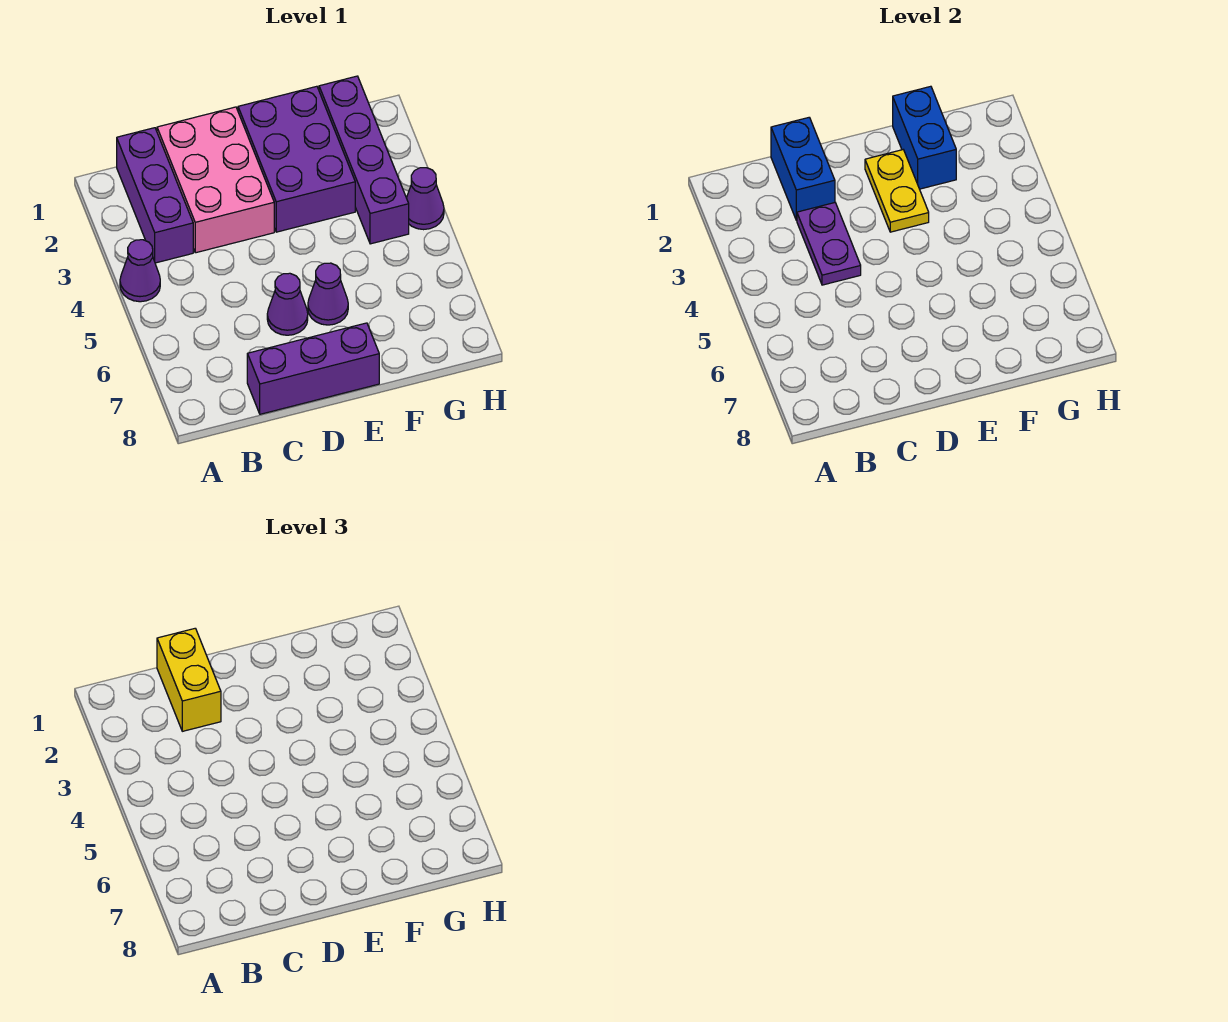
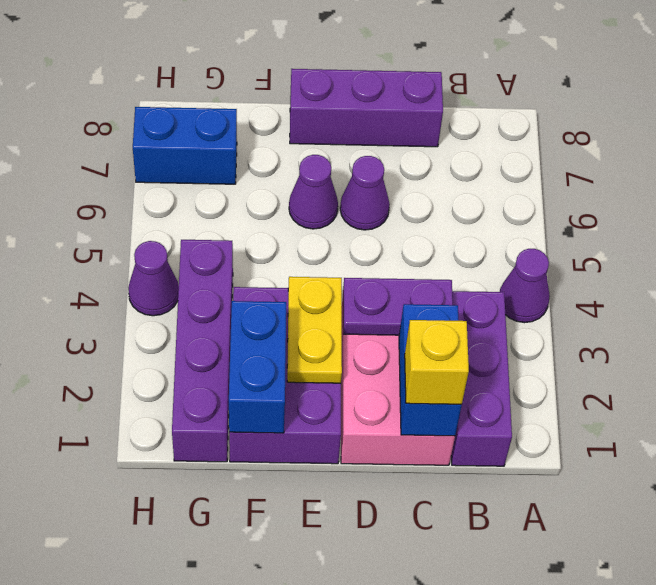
yellow 1x2 brick [157,628,221,731] -> yellow 1x1 brick [405,320,469,405]
purple 1x2 plate [797,203,861,285] -> purple 1x2 plate turned to [343,278,453,335]
none -> blue 1x2 brick [133,107,237,184]

